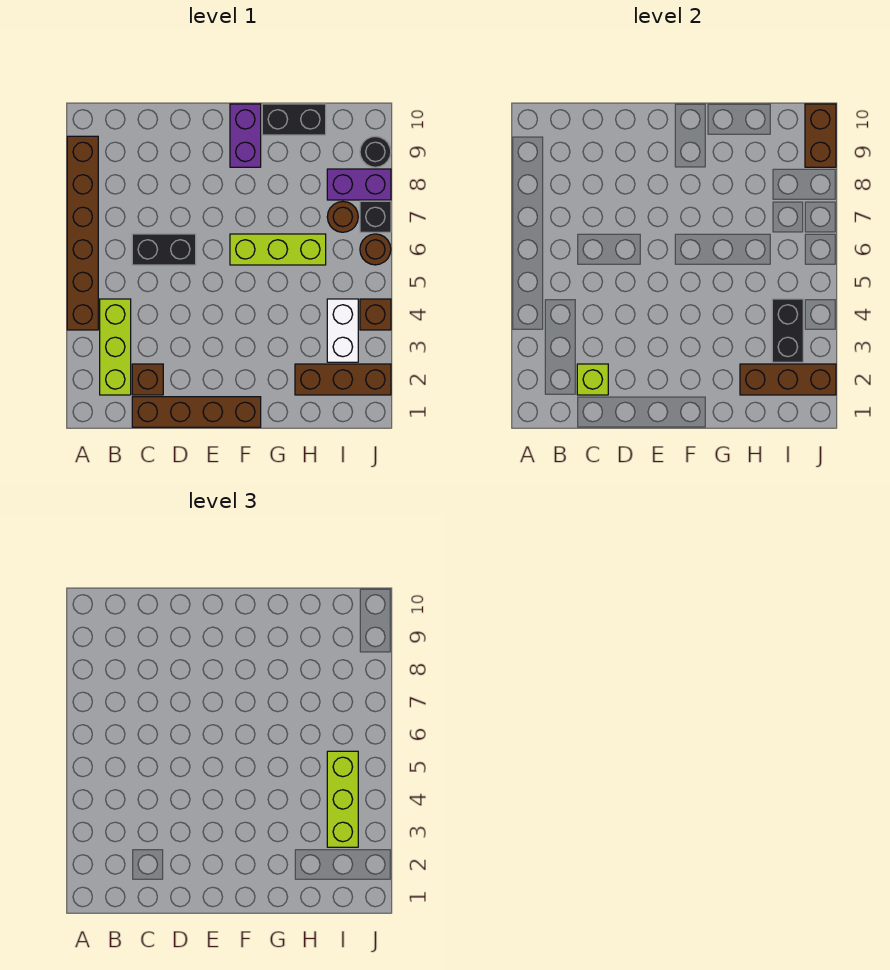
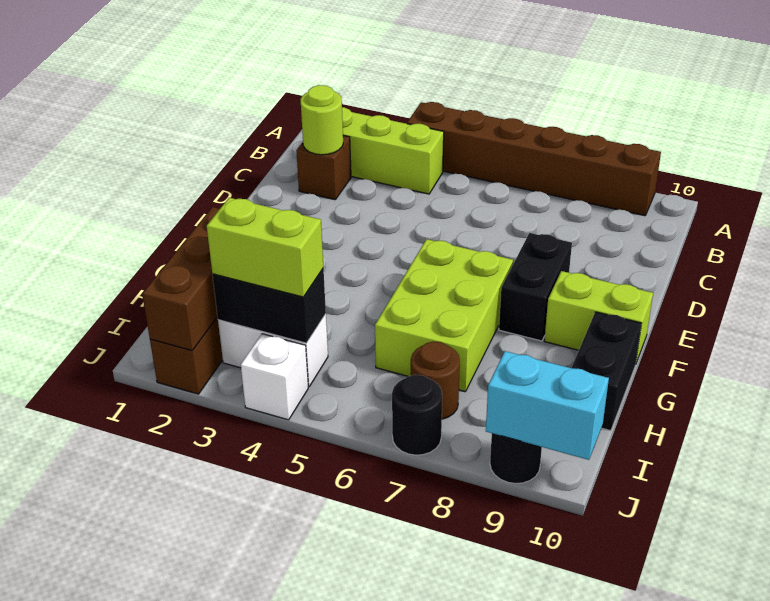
brown 1x4 brick [132,397,261,427] -> none
lime 1x1 brick [577,364,608,395] -> lime 1x1 round brick [300,85,343,155]
black 1x2 brick [132,234,196,265] -> black 1x2 brick moved to [499,233,572,341]
lime 1x3 brick [230,234,326,265] -> lime 2x3 brick [375,239,513,392]
purple 1x2 brick [230,104,261,167] -> lime 1x2 brick [544,271,653,363]
lime 1x3 brick [327,751,358,847] -> lime 1x2 brick [207,198,323,297]
purple 1x2 brick [327,169,391,200] -> none
brown 1x1 brick [360,299,391,330] -> white 1x1 brick [241,334,308,420]
brown 1x1 round brick [360,234,391,265] -> none
black 1x1 brick [360,201,391,232] -> black 1x1 round brick [392,375,442,455]
brown 1x2 brick [805,104,836,167] -> cyan 1x2 brick [486,351,609,460]

